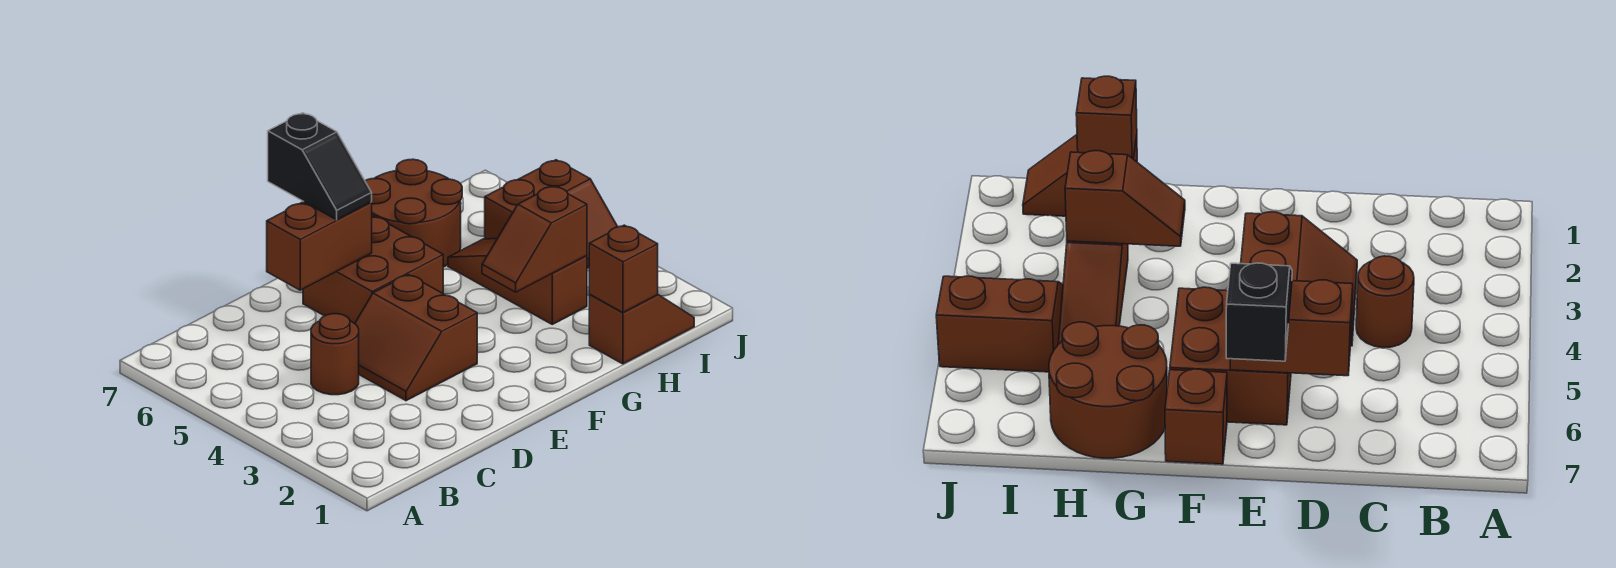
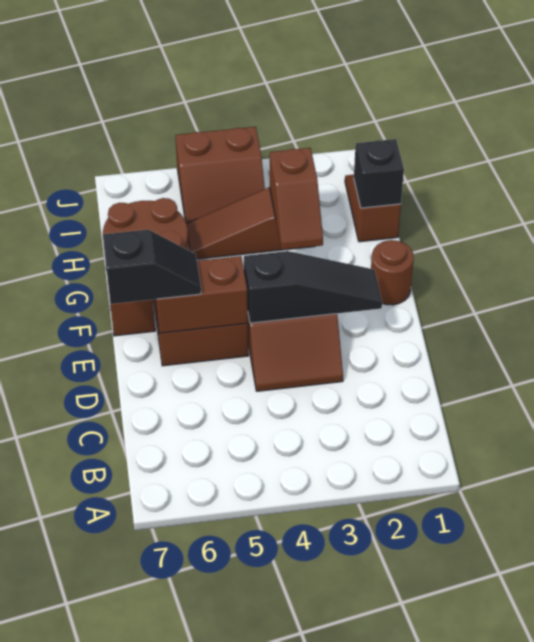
brown 1x1 round brick [311,314,359,395] -> brown 1x1 round brick moved to [371,240,414,305]
brown 1x2 brick [267,202,372,290] -> brown 1x2 brick turned to [155,256,248,333]
none -> black 1x3 slope [244,251,382,323]
brown 1x1 brick [589,225,658,313] -> black 1x1 brick [354,139,404,208]
brown 2x2 slope [485,160,618,268] -> brown 2x2 slope turned to [175,127,265,223]

